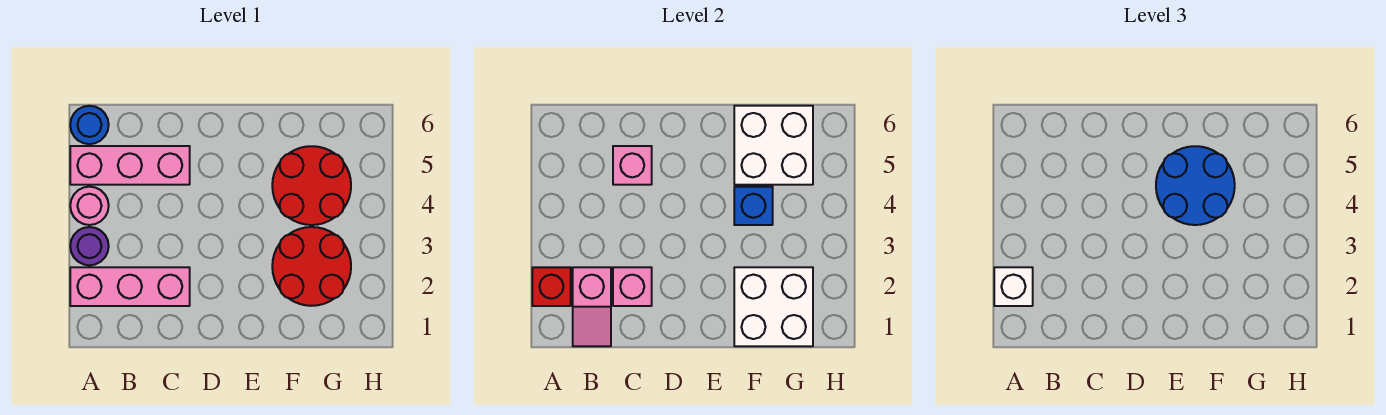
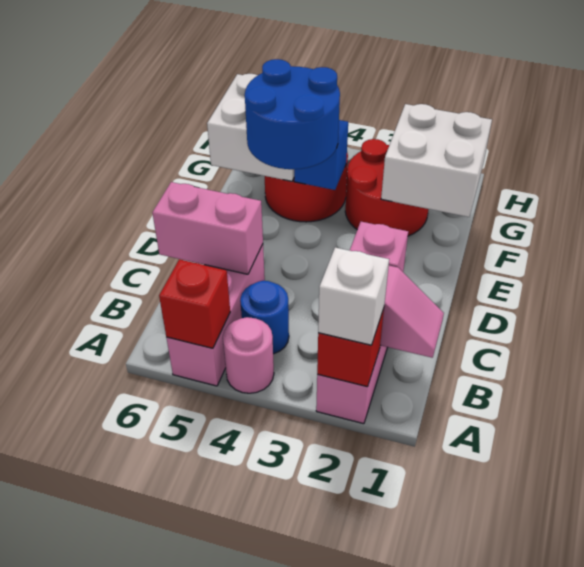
purple 1x1 round brick [70,227,109,265] -> none
none -> red 1x1 brick [159,259,230,348]
blue 1x1 round brick [70,106,109,144] -> blue 1x1 round brick moved to [240,281,289,354]
pink 1x1 brick [613,146,652,185] -> pink 1x2 brick [152,182,263,274]

